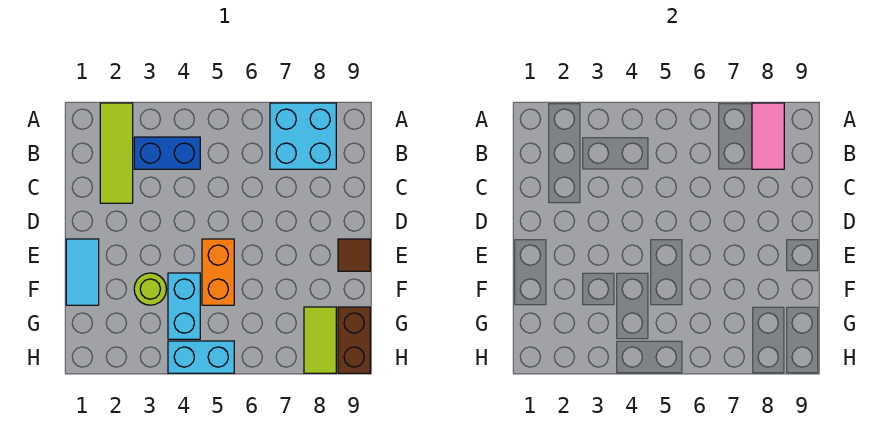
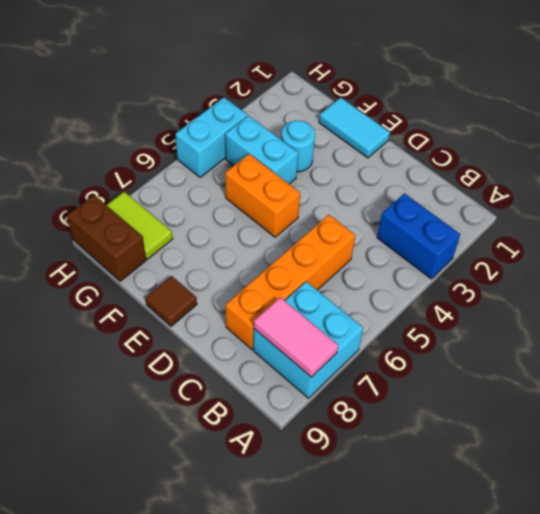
lime 1x3 tile [100,103,133,203] -> none
blue 1x2 brick [134,137,200,169] -> blue 1x2 brick turned to [377,193,460,279]
none -> orange 1x4 brick [226,215,355,349]
lime 1x1 round brick [134,273,166,305] -> cyan 1x1 round brick [281,121,315,172]

